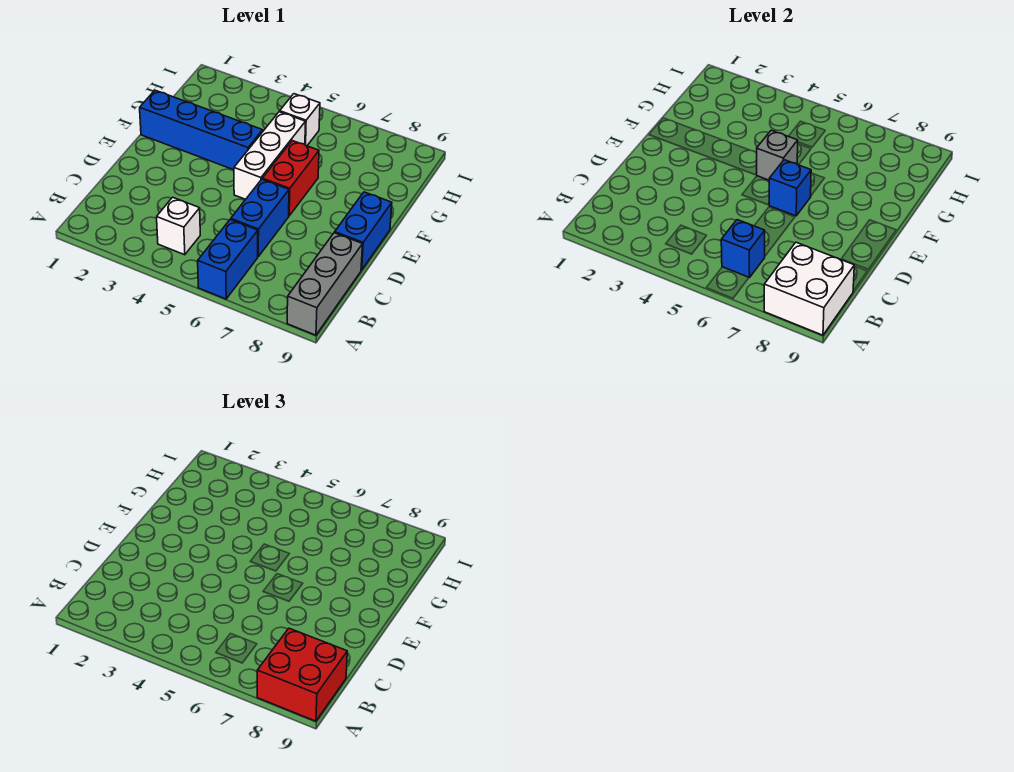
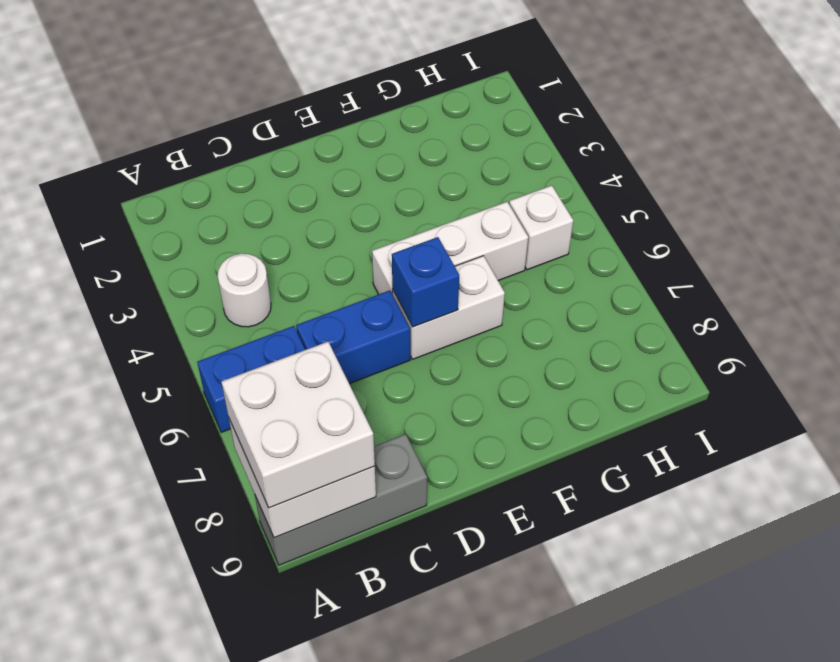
red 2x2 brick [257,628,347,721] -> white 2x2 brick [221,342,375,508]
white 1x1 brick [157,197,200,255] -> white 1x1 round brick [218,254,271,327]
blue 1x1 brick [721,220,765,278] -> none
blue 1x2 brick [335,192,392,270] -> none
red 1x2 brick [262,141,319,216] -> white 1x2 brick [392,256,505,359]
blue 1x4 brick [140,90,263,170] -> none
grey 1x1 brick [757,130,798,180] -> none

